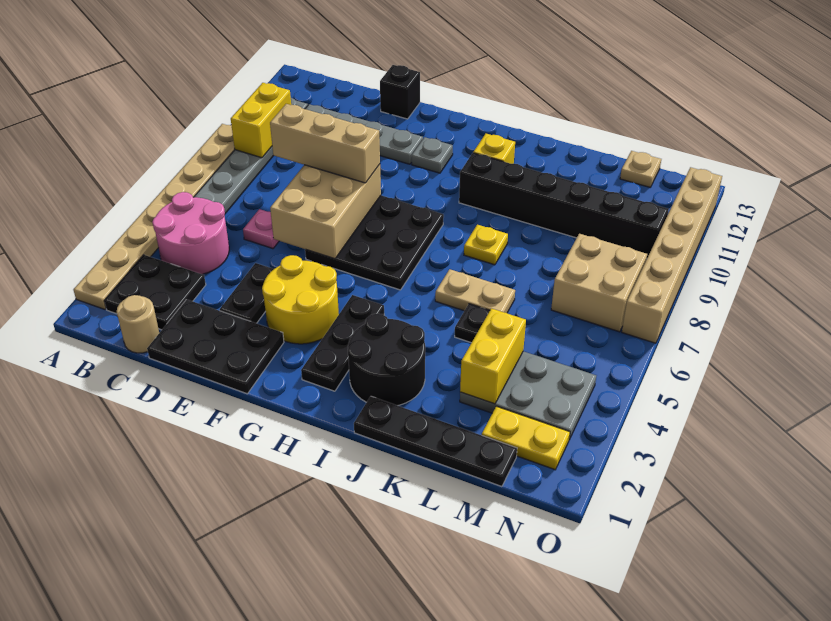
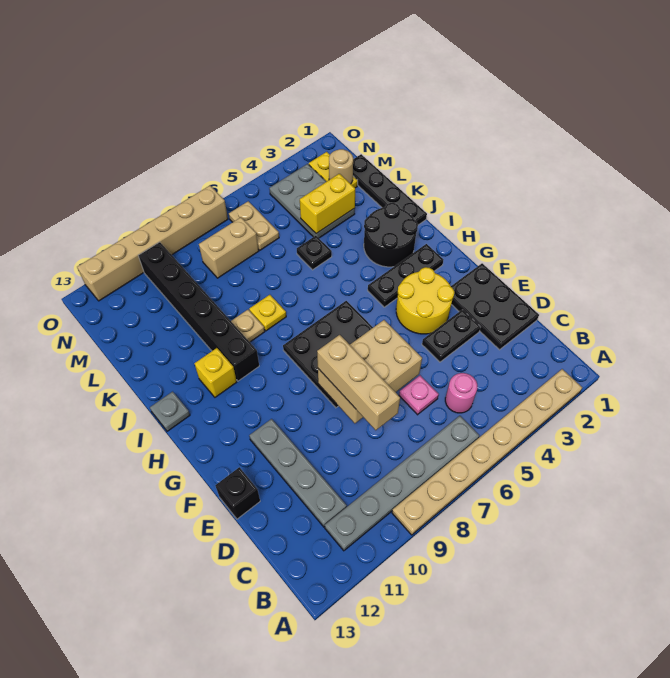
black 2x2 plate [104,255,206,330] -> none
pink 2x2 round brick [152,192,229,274] -> pink 1x1 round brick [445,373,477,413]
yellow 1x2 brick [231,83,291,158] -> none
tan 1x1 round brick [117,295,159,353] -> tan 1x1 round brick moved to [329,149,353,184]
grey 1x1 plate [412,137,453,173] -> grey 1x1 plate moved to [150,391,190,431]
tan 1x2 plate [435,269,515,313] -> tan 1x2 plate moved to [229,201,279,250]
tan 2x2 brick [551,234,647,332] -> tan 1x2 brick [199,217,259,278]
tan 1x1 plate [620,151,661,187] -> tan 1x1 plate moved to [231,310,265,342]

